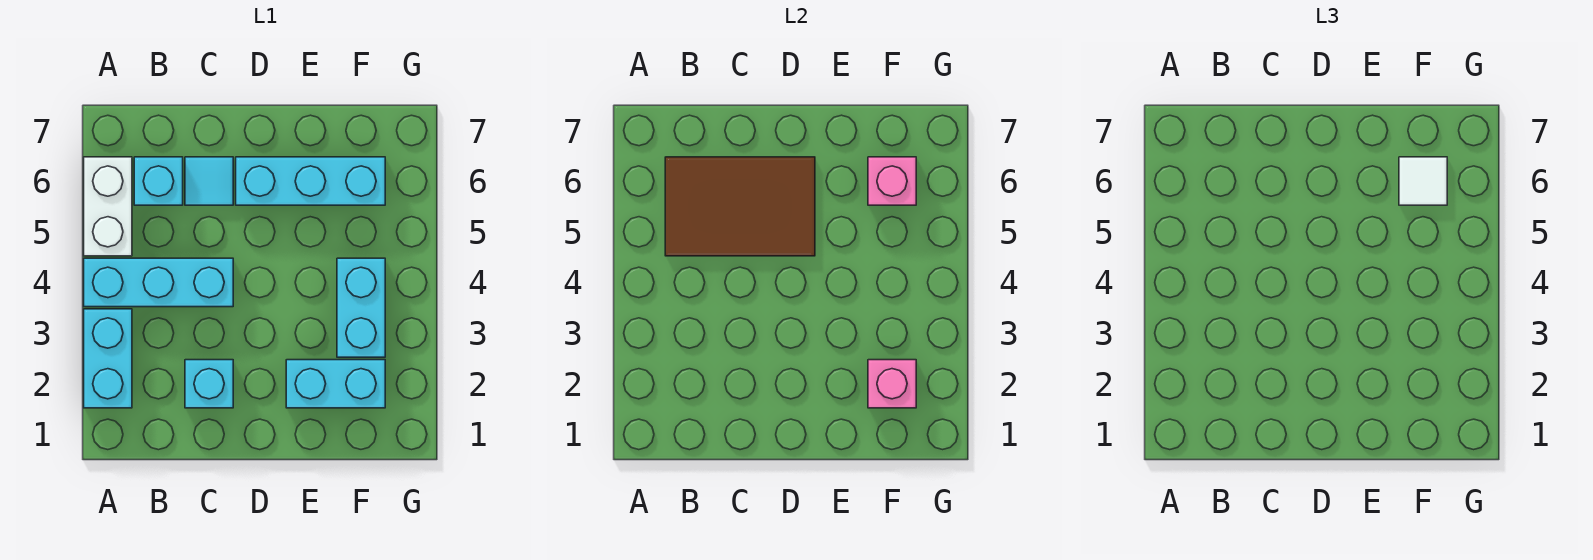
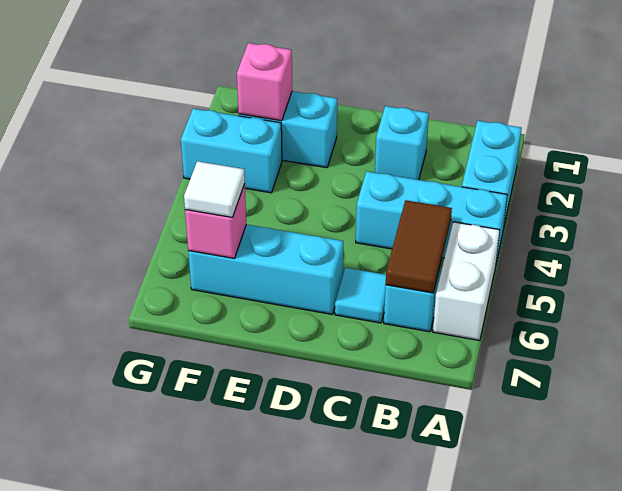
brown 2x3 tile [665,157,815,256] -> brown 1x2 tile [386,200,452,293]
cyan 1x2 brick [337,258,385,357] -> cyan 1x2 brick turned to [181,109,282,193]

